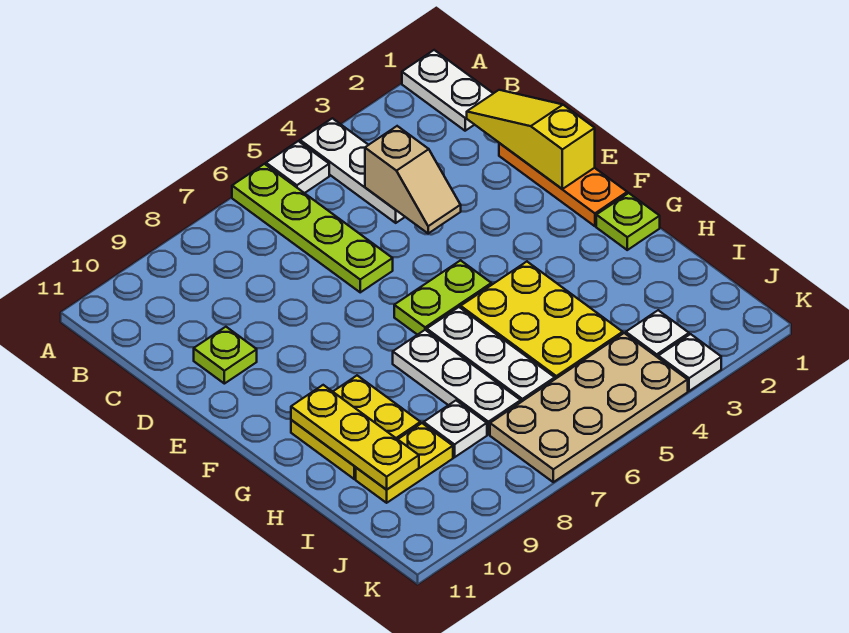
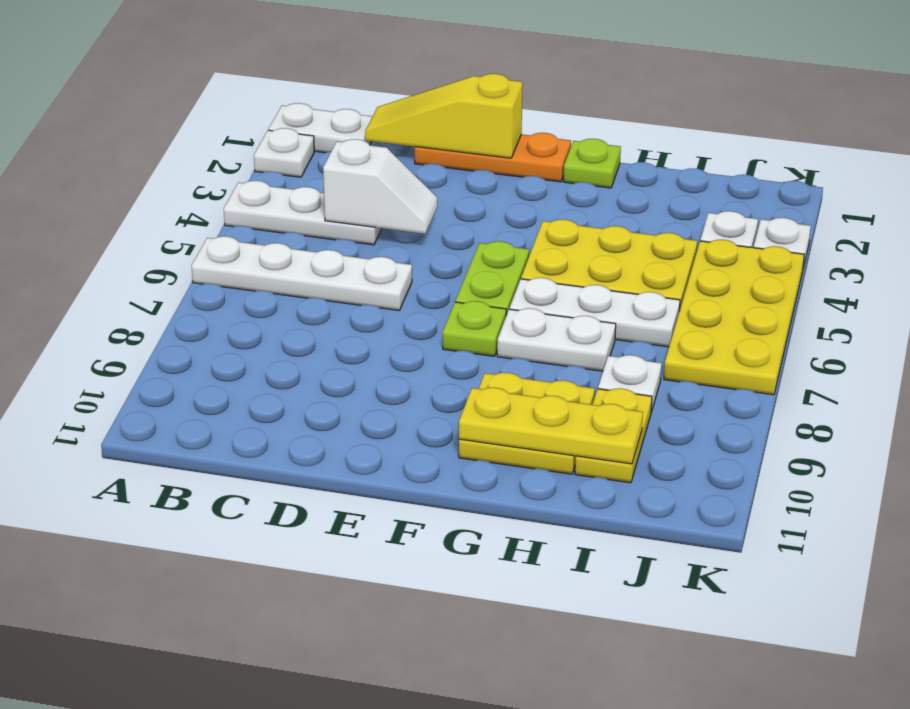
white 1x1 plate [266,141,329,193] -> white 1x1 plate moved to [254,128,314,177]
lime 1x4 plate [232,164,393,292] -> white 1x4 plate [191,236,412,310]
tan 1x2 slope [365,126,461,233] -> white 1x2 slope [323,139,437,234]
lime 1x1 plate [194,327,257,384] -> lime 1x1 plate moved to [443,301,506,356]
white 1x3 plate [393,330,521,435] -> white 1x2 plate [497,308,616,371]
tan 2x4 plate [490,333,688,482] -> yellow 2x4 plate [664,239,804,395]

